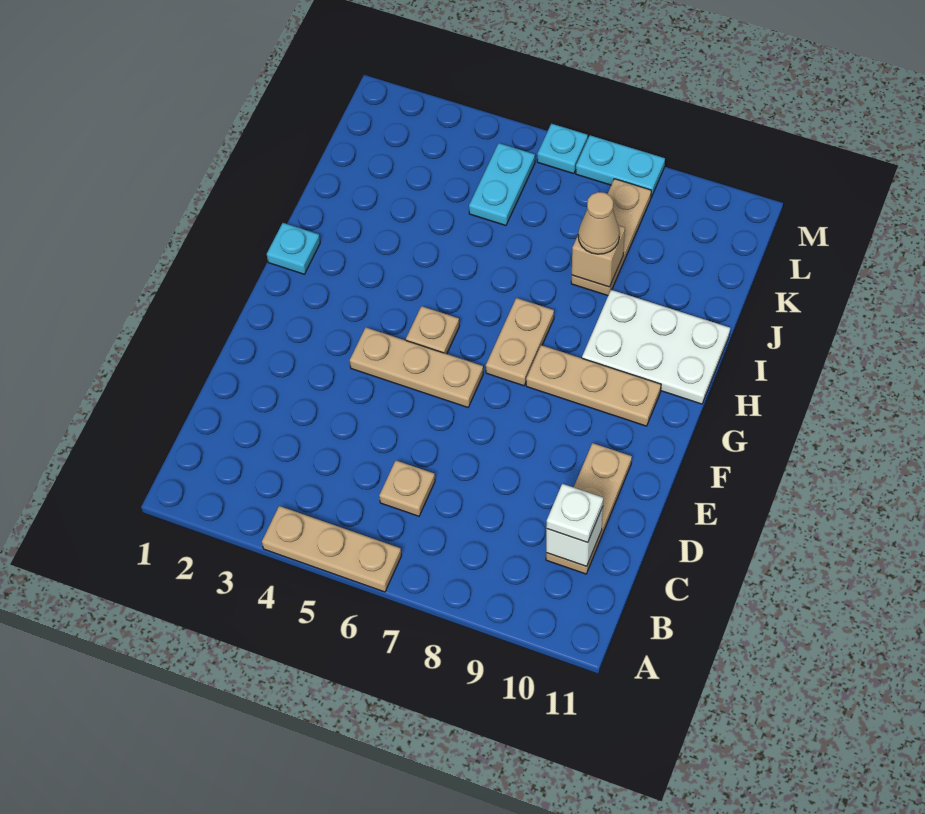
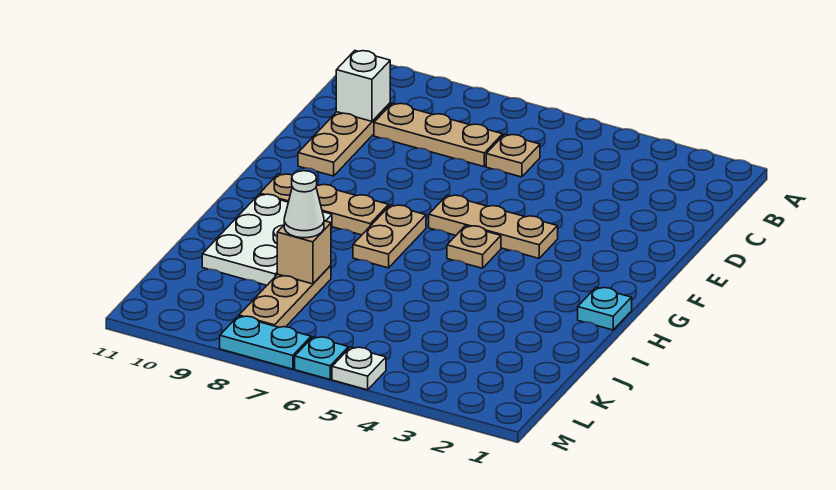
tan 1x3 plate [262,506,401,592] -> tan 1x3 plate moved to [374,103,503,167]
white 1x1 plate [546,484,603,543] -> white 1x1 plate moved to [332,347,386,390]
white 2x3 plate [582,290,730,404] -> white 2x3 plate turned to [202,194,332,285]
tan 1x1 cone [578,192,620,254] -> white 1x1 cone [284,171,324,238]
cyan 1x2 plate [469,143,535,226] -> none

